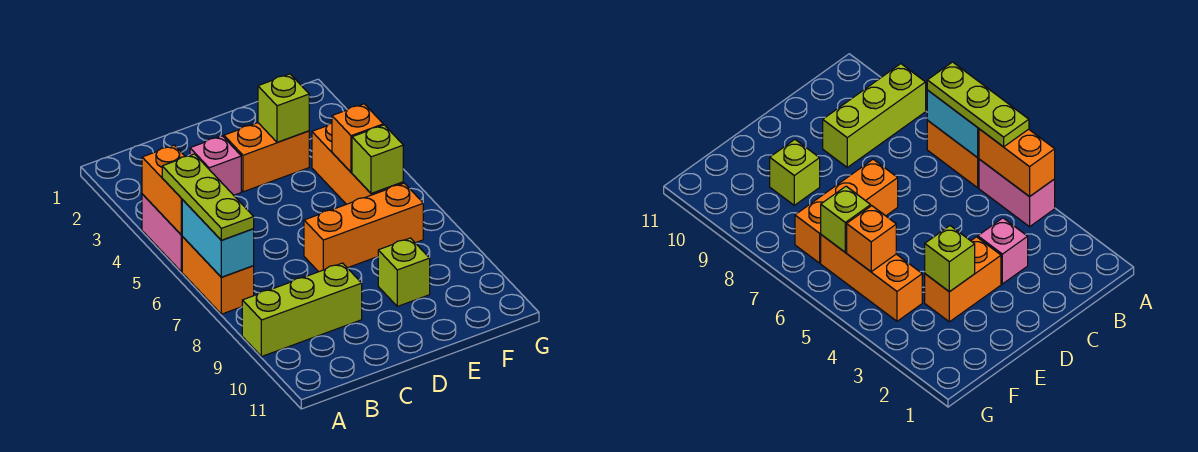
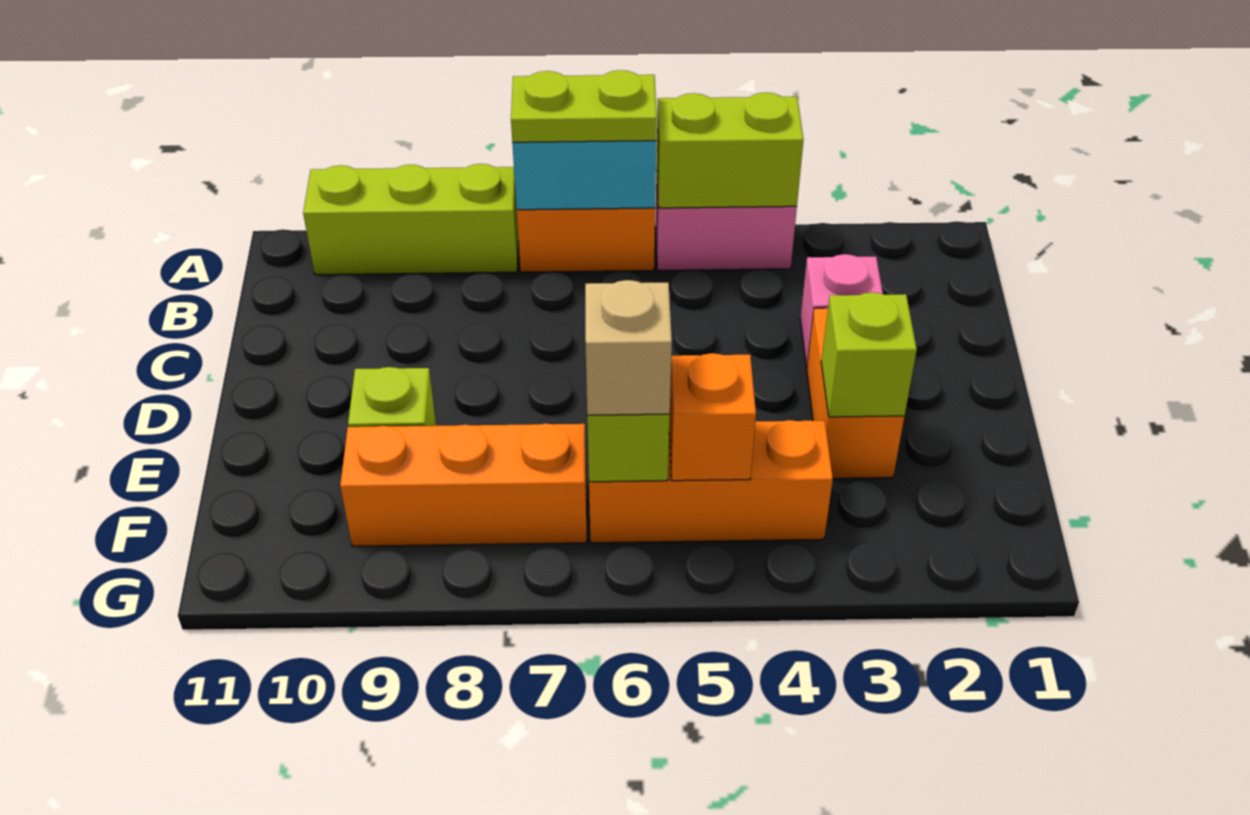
orange 1x2 brick [142,145,185,235] -> lime 1x2 brick [657,92,803,208]
lime 1x3 plate [162,154,254,240] -> lime 1x2 plate [511,70,657,142]
lime 1x3 brick [242,263,362,357] -> lime 1x3 brick turned to [303,164,518,275]
orange 1x3 brick [304,183,423,272] -> orange 1x3 brick turned to [340,424,587,546]
none -> tan 1x1 brick [585,280,672,415]

